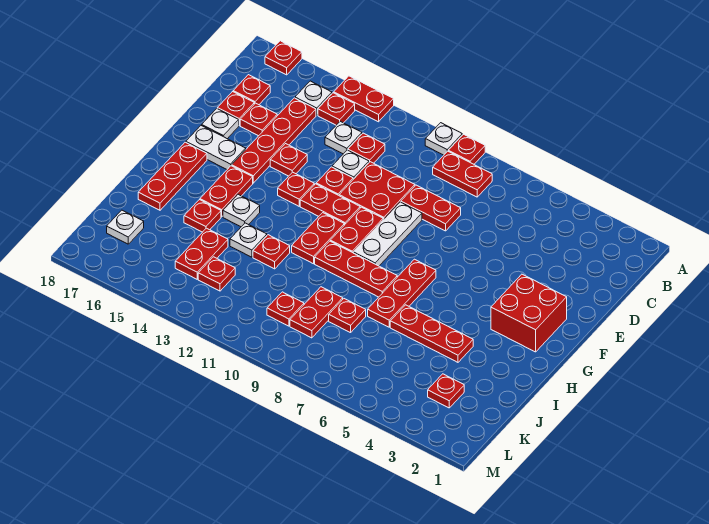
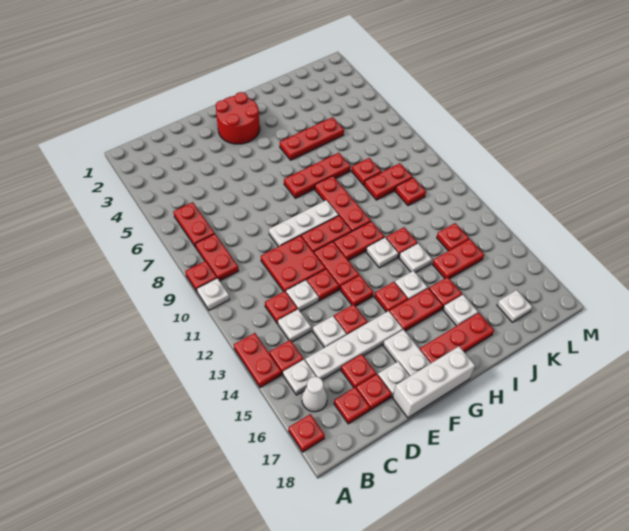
none -> white 1x1 cone [302,377,327,412]
red 1x4 plate [232,98,316,183] -> white 1x4 plate [305,311,403,380]
red 1x2 plate [401,185,461,231] -> red 1x2 plate moved to [173,202,215,247]
none -> white 1x1 plate [313,316,347,348]
none -> white 1x3 brick [393,346,475,418]
red 2x2 brick [491,274,567,352] -> red 2x2 round brick [216,92,260,144]
none -> white 1x1 plate [366,237,398,268]
red 1x3 plate [390,305,473,362] -> red 1x3 plate turned to [280,117,344,160]
none -> white 1x1 plate [443,295,478,326]
red 1x1 plate [428,374,464,408] -> red 1x1 plate moved to [374,282,408,312]

